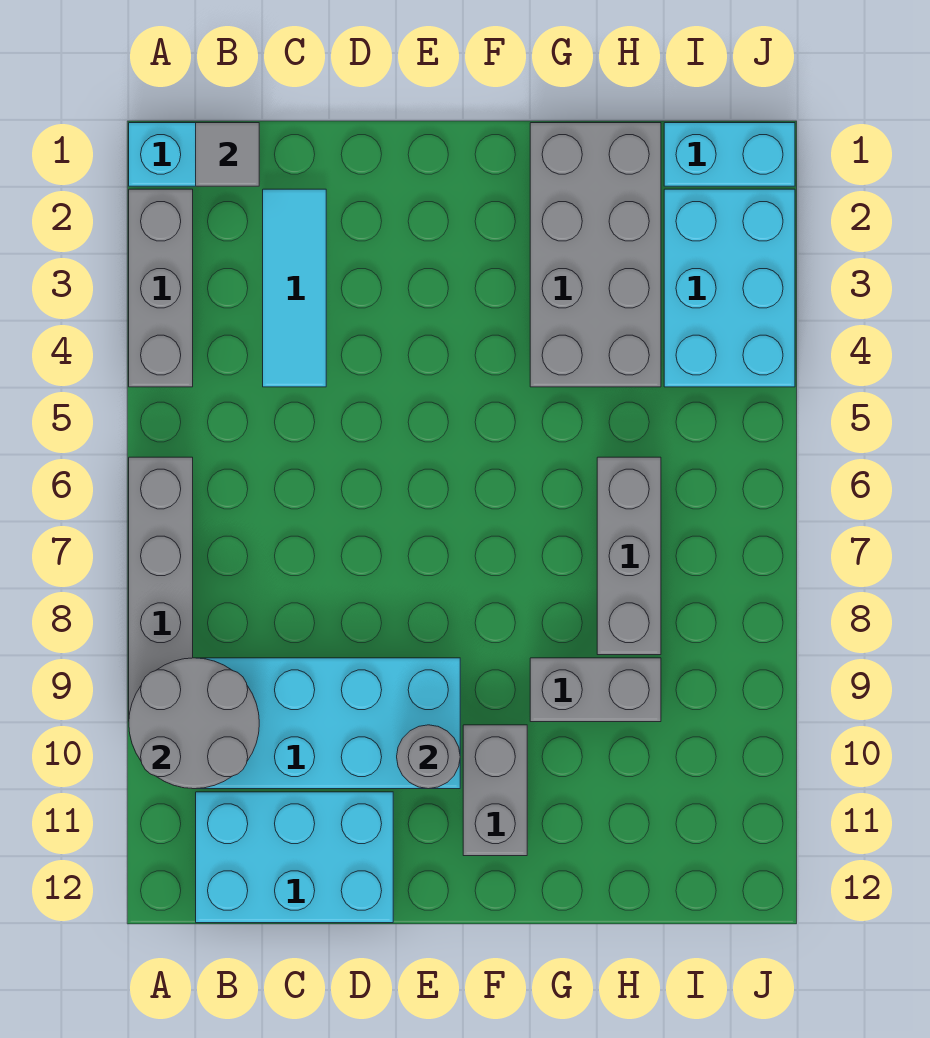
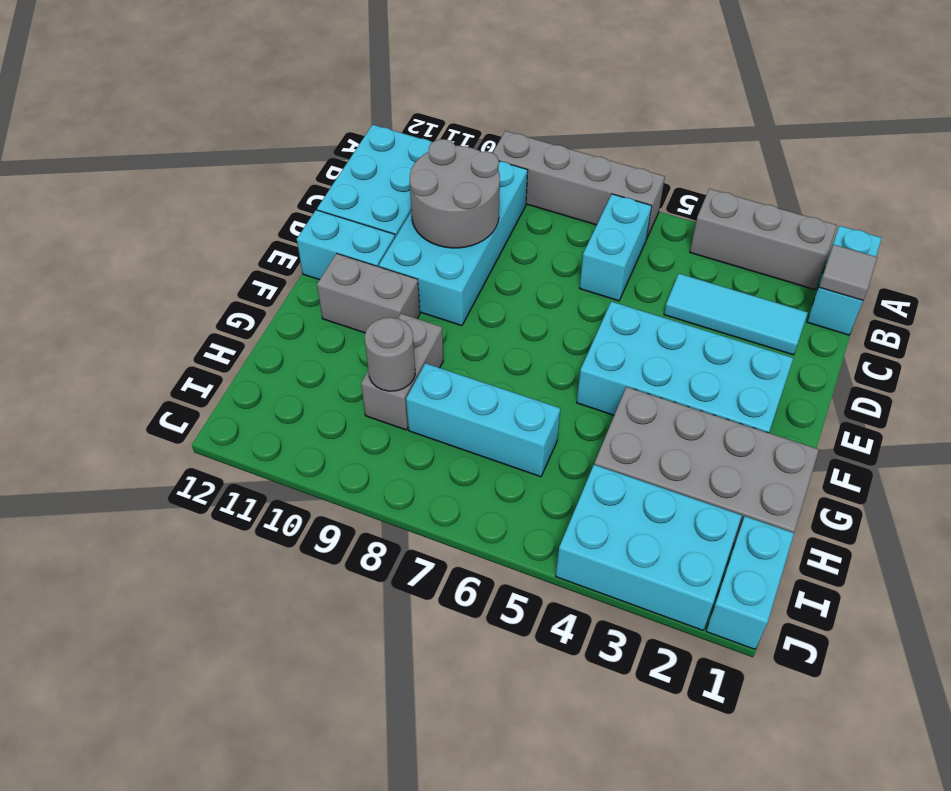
grey 2x2 round brick [129,658,259,789] -> grey 2x2 round brick moved to [410,139,500,248]
none -> cyan 1x2 brick [580,194,652,301]
none -> cyan 2x4 brick [577,301,793,433]
grey 1x1 round brick [397,725,460,789] -> grey 1x1 round brick moved to [365,317,415,391]
none -> cyan 1x2 brick [297,210,395,280]
grey 1x3 brick [597,457,661,655] -> cyan 1x3 brick [406,363,561,477]

